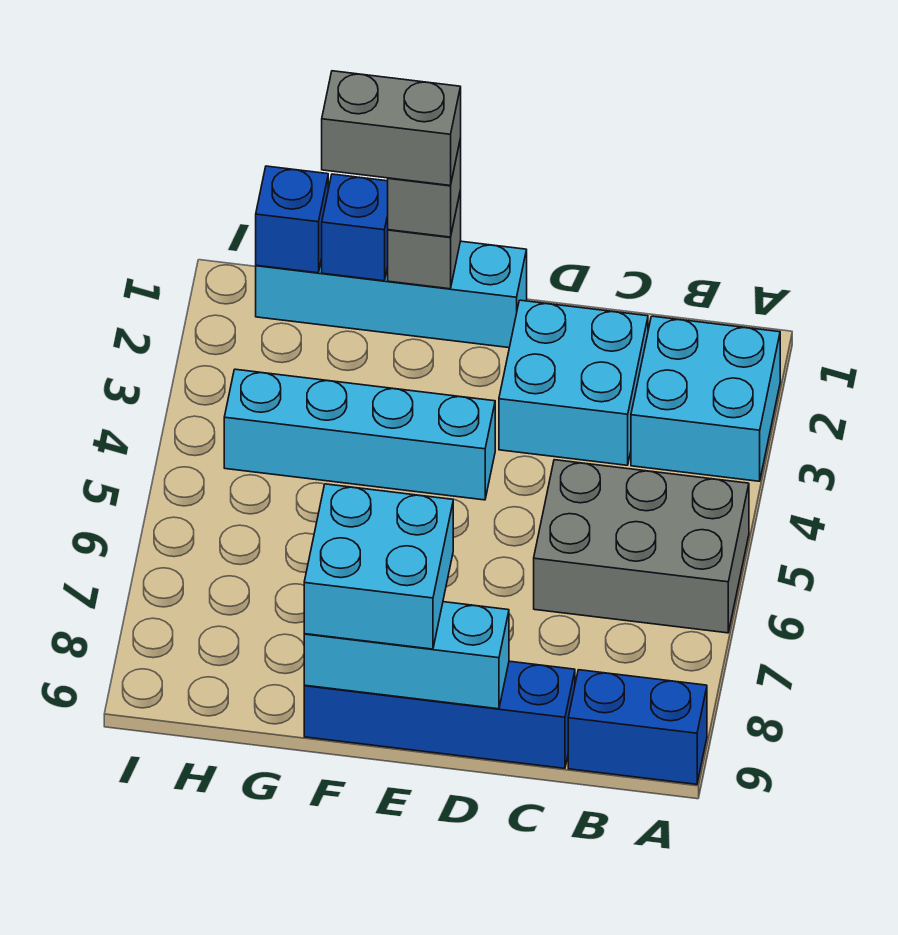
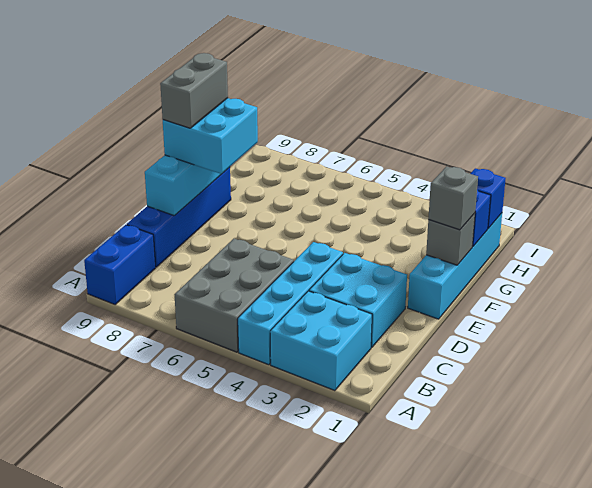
cyan 1x4 brick [224,369,495,500] -> cyan 1x4 brick moved to [238,242,343,365]
grey 1x2 brick [322,71,461,186] -> grey 1x2 brick moved to [160,53,228,128]

